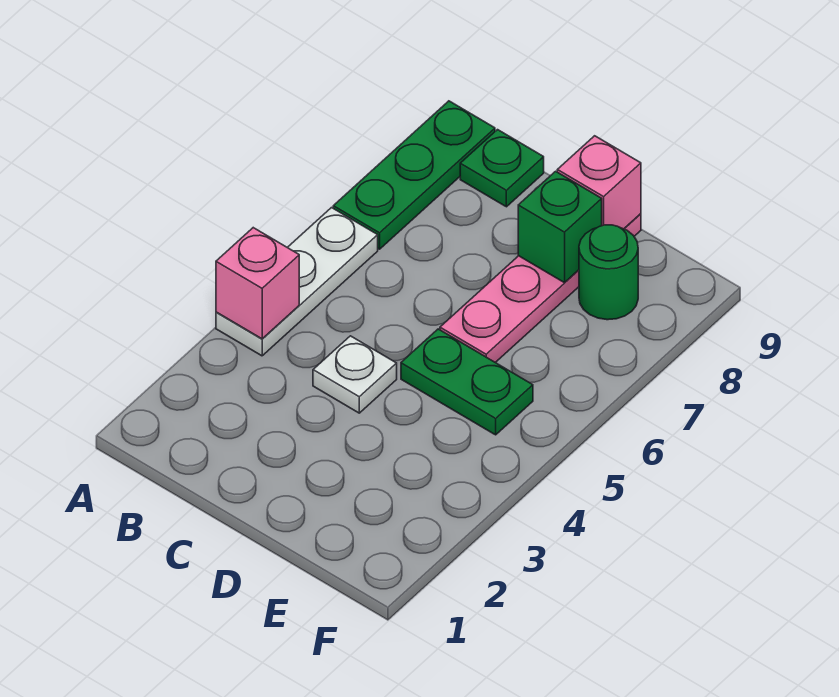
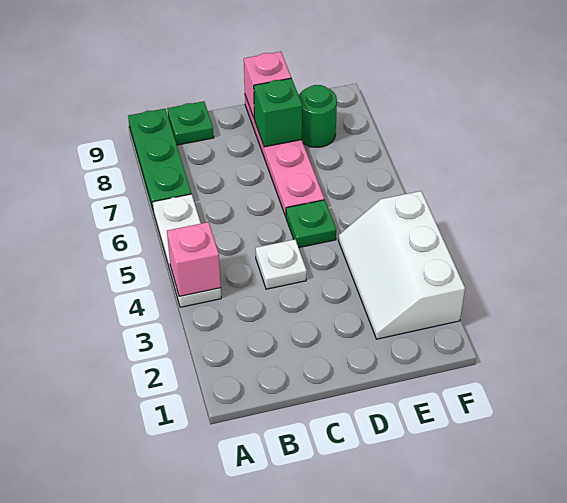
green 1x2 plate [401,329,533,435] -> green 1x1 plate [286,200,336,248]
none -> white 2x3 slope [338,191,465,339]

